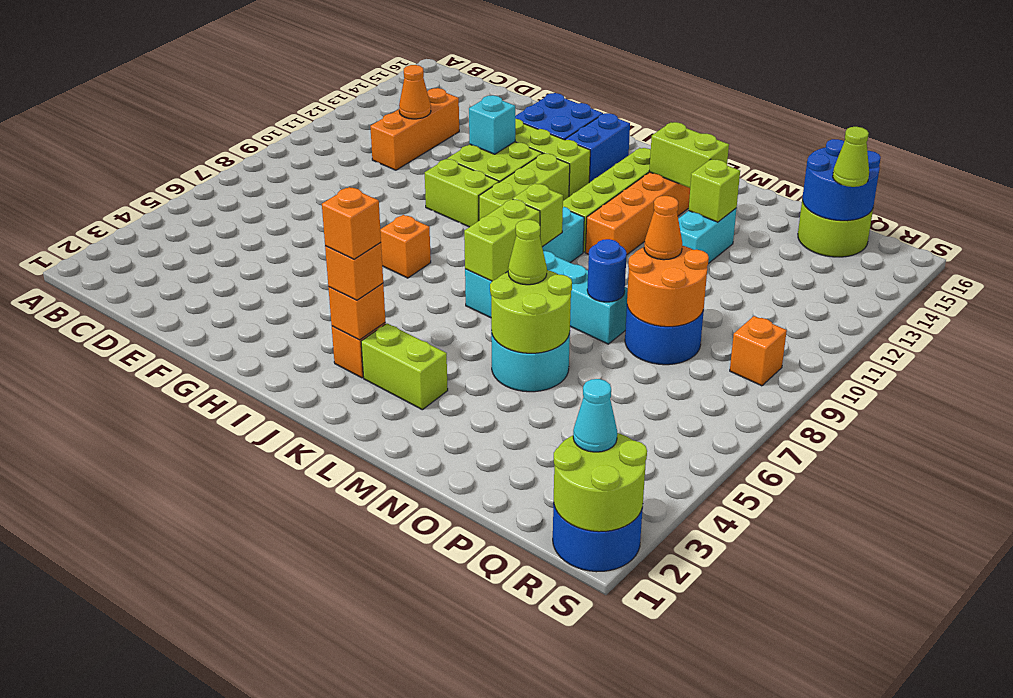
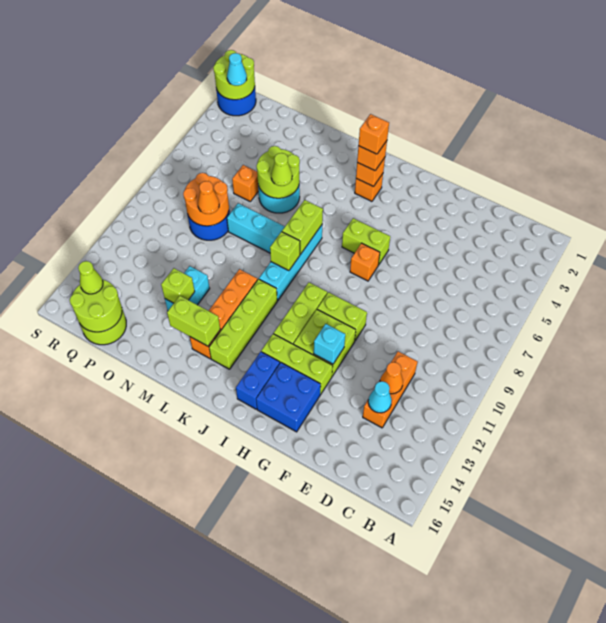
none -> cyan 1x1 cone [368,381,392,413]
lime 1x2 brick [361,323,448,410] -> lime 1x2 brick moved to [342,218,390,265]
blue 1x1 round brick [587,239,627,302] -> none
blue 2x2 round brick [802,139,881,221] -> lime 2x2 round brick [70,280,122,332]
orange 1x1 brick [730,316,787,386] -> orange 1x1 brick moved to [232,165,259,201]

